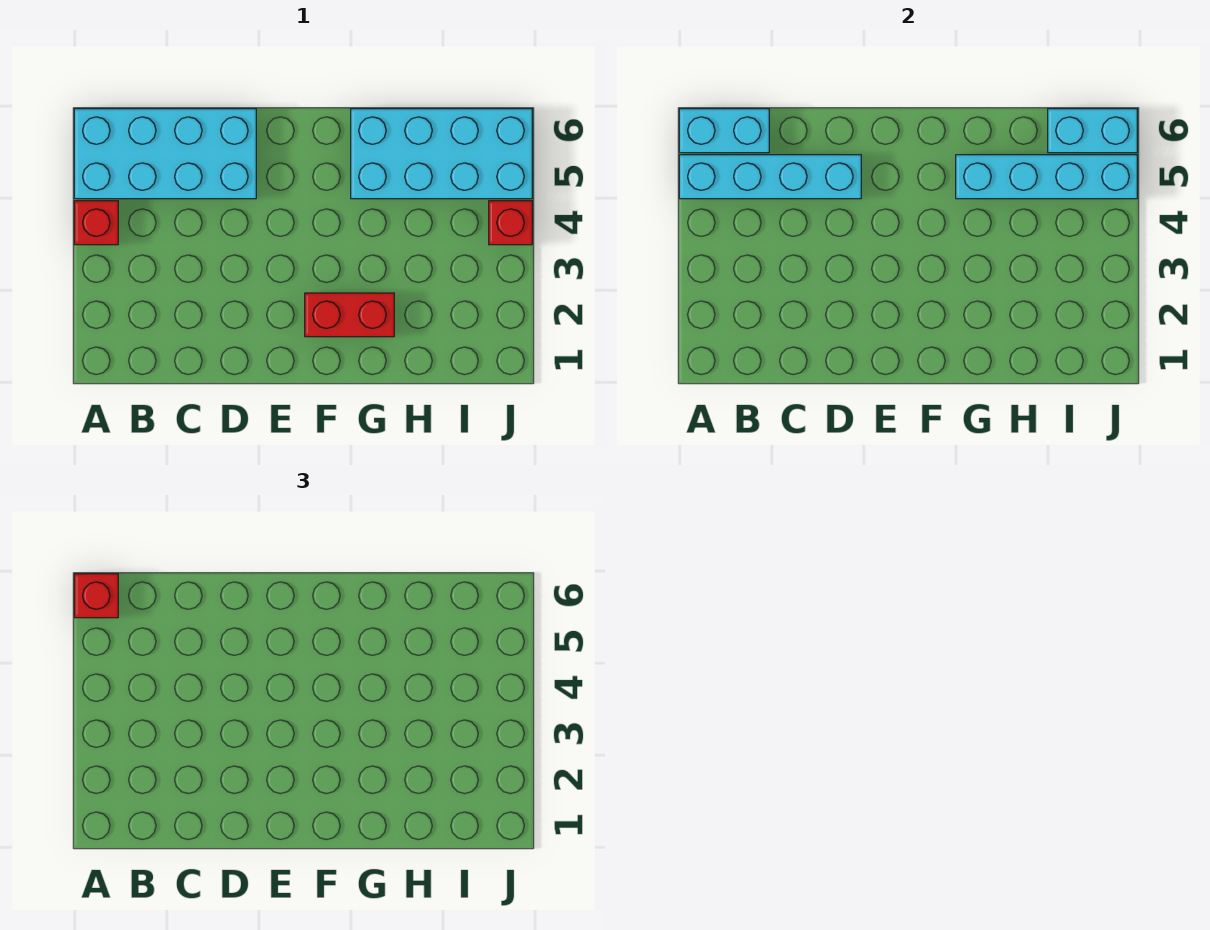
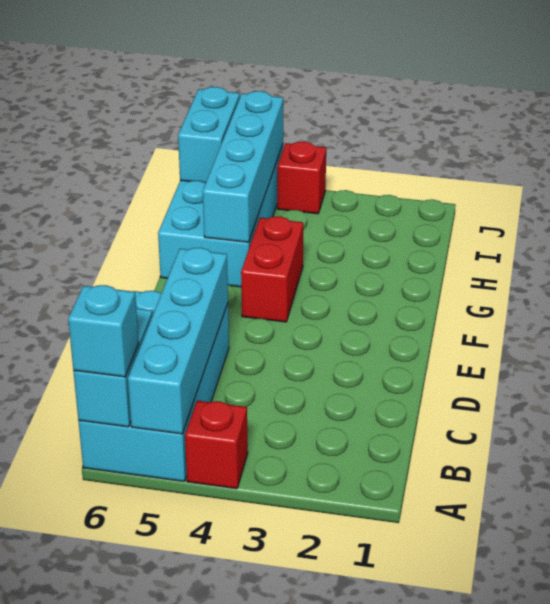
red 1x1 brick [74,574,118,618] -> cyan 1x1 brick [68,285,139,377]
red 1x2 brick [305,293,394,337] -> red 1x2 brick moved to [241,216,303,322]

